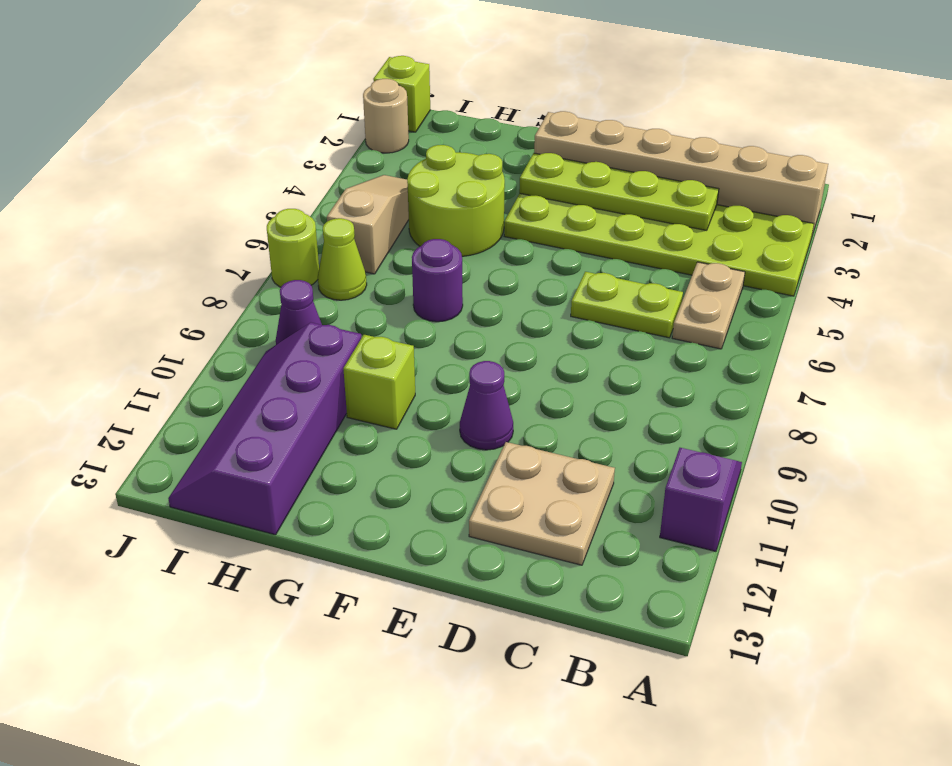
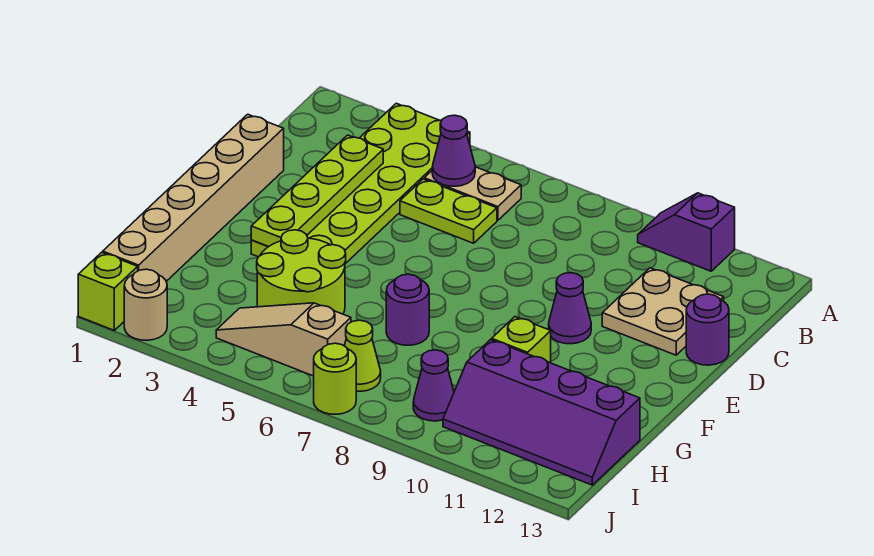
tan 1x6 brick [534,111,828,235] -> tan 1x6 brick moved to [103,114,284,281]
none -> purple 1x1 cone [432,115,475,186]
lime 1x2 plate [571,272,683,338] -> lime 1x2 plate turned to [400,179,497,243]
none -> purple 1x1 round brick [686,294,729,365]

